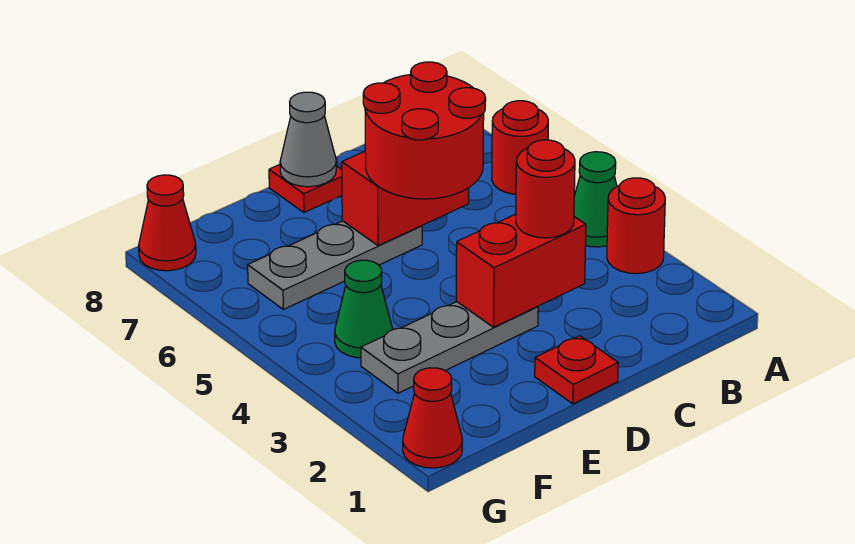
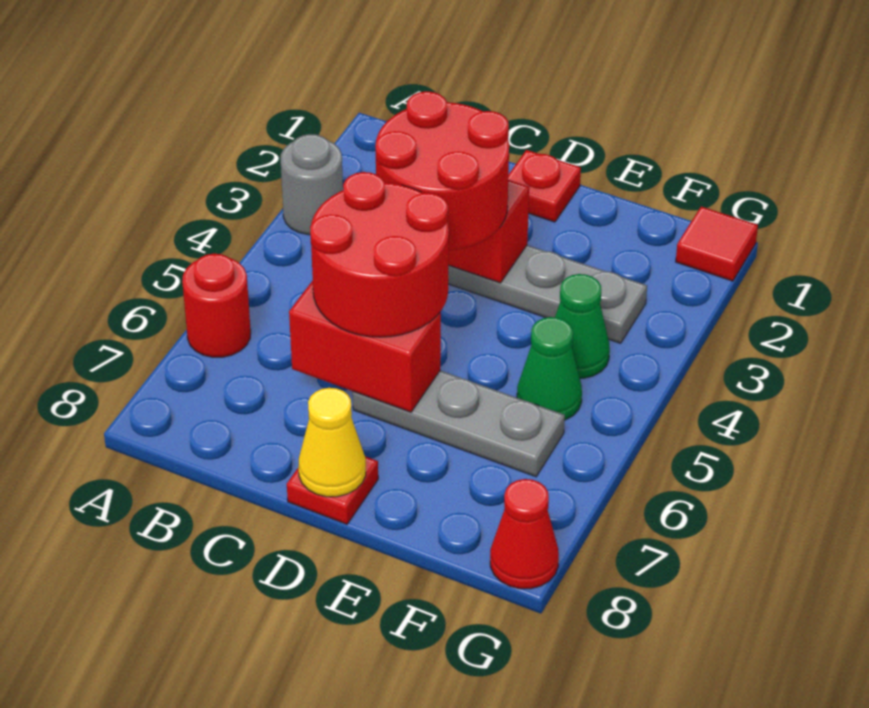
red 1x1 round brick [607,178,665,274] -> grey 1x1 round brick [281,134,343,235]
green 1x1 cone [574,152,617,247] -> green 1x1 cone moved to [517,317,582,420]
red 1x1 round brick [516,140,575,238] -> red 2x2 round brick [376,91,509,250]
grey 1x1 cone [280,92,336,187] -> yellow 1x1 cone [298,388,366,497]
red 1x1 cone [403,368,462,468] -> red 1x1 tile [676,207,758,281]

